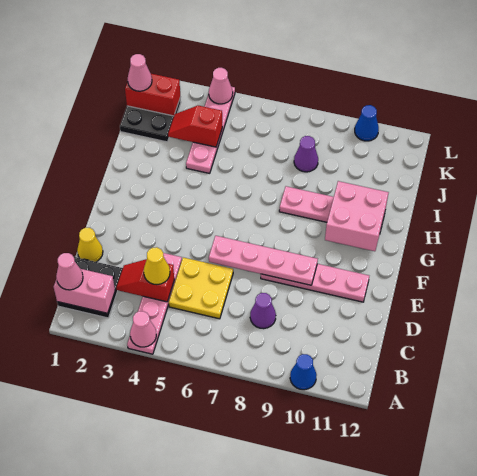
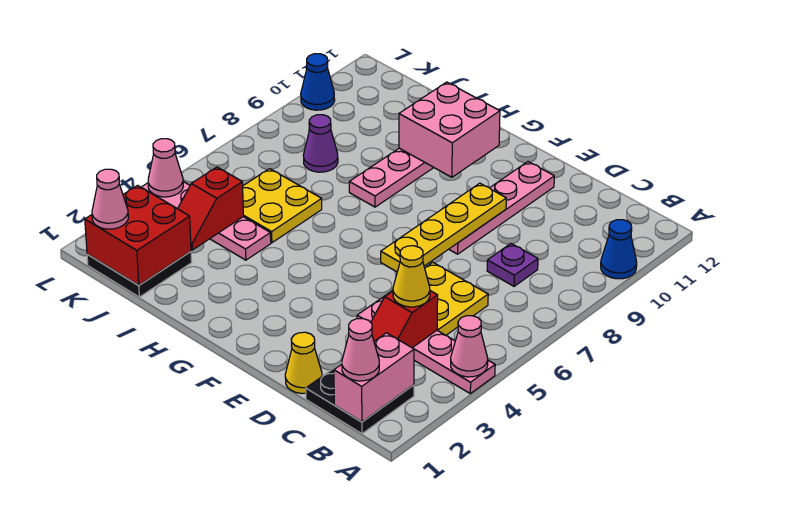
purple 1x1 cone [250,293,276,329] -> purple 1x1 plate [487,244,538,286]
pink 1x4 plate [209,236,318,285] -> yellow 1x4 plate [381,183,506,272]
none -> yellow 2x2 plate [243,169,322,243]
red 1x2 brick [125,74,180,116] -> red 2x2 brick [85,185,191,285]

